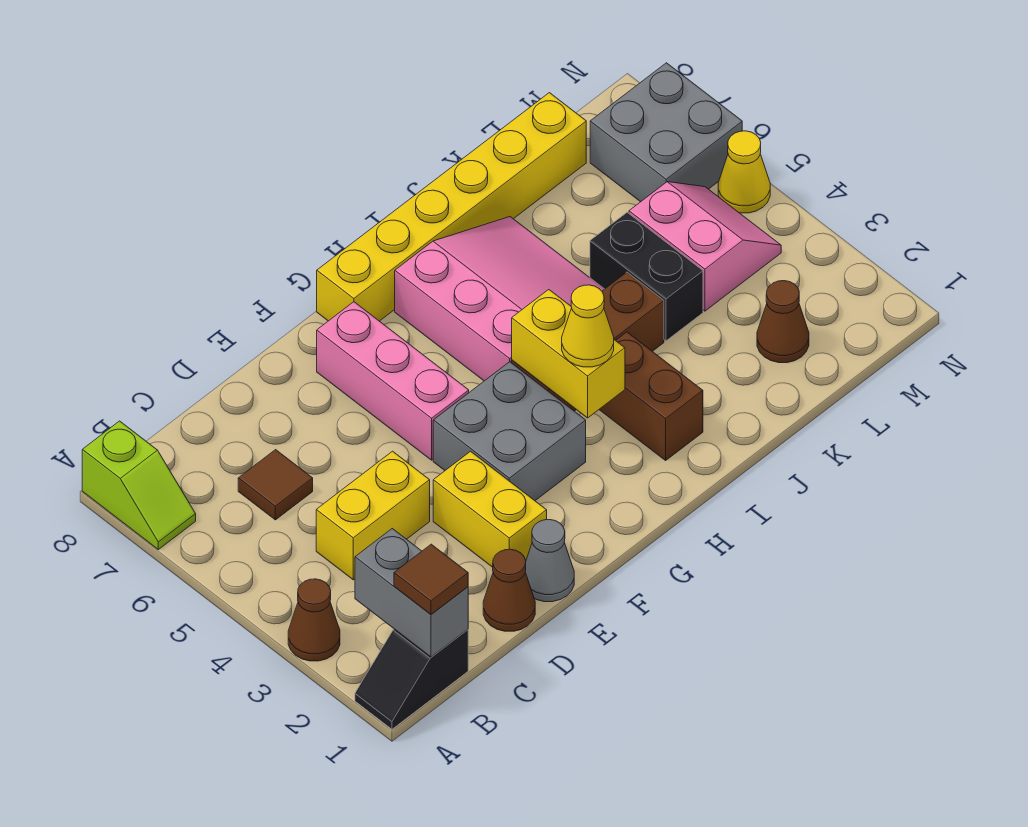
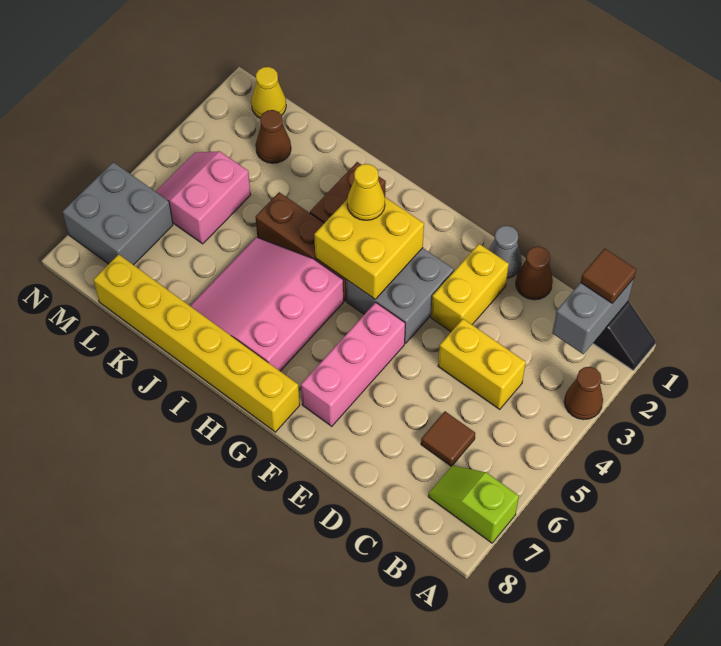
lime 1x2 slope [82,421,196,550] -> lime 1x2 slope turned to [428,466,519,543]
yellow 1x2 brick [512,290,625,418] -> yellow 2x2 brick [314,197,424,299]
black 1x2 brick [590,212,703,341] -> none
yellow 1x1 cone [718,131,770,213] -> yellow 1x1 cone moved to [251,67,286,118]

